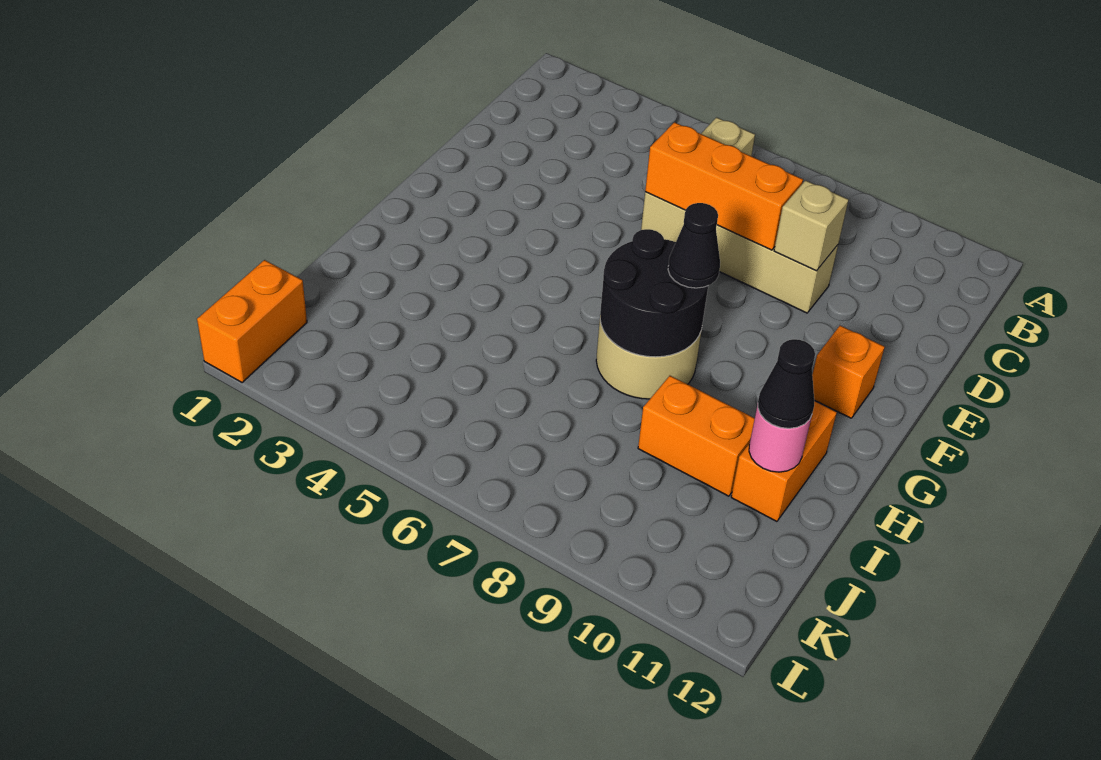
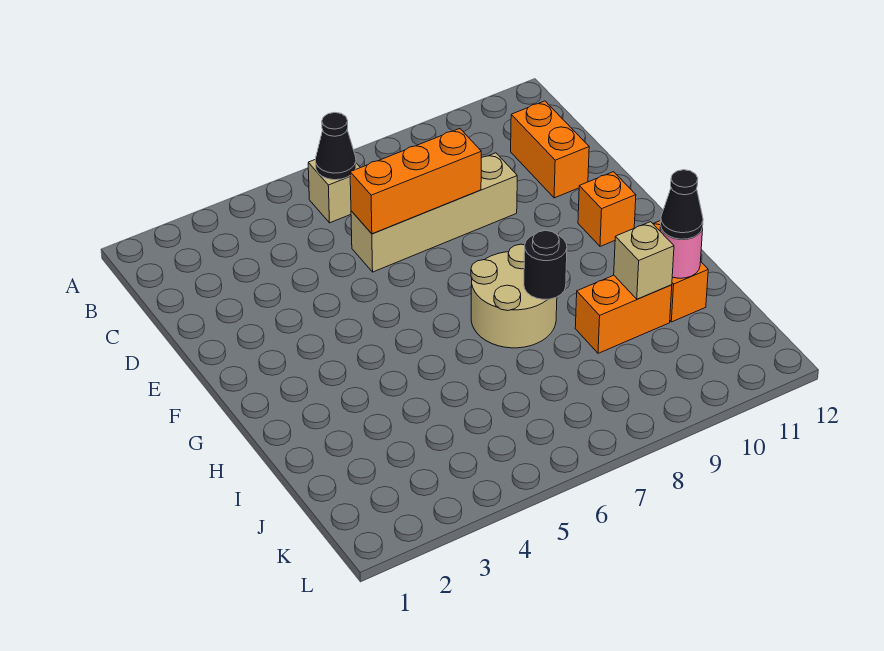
tan 1x1 brick [774,180,848,271] -> tan 1x1 brick moved to [614,222,674,299]
black 2x2 round brick [600,229,708,357] -> black 1x1 round brick [524,231,567,299]
black 1x1 cone [668,203,720,288] -> black 1x1 cone moved to [316,112,356,180]
orange 1x2 brick [197,260,307,383] -> orange 1x2 brick moved to [511,101,589,198]

